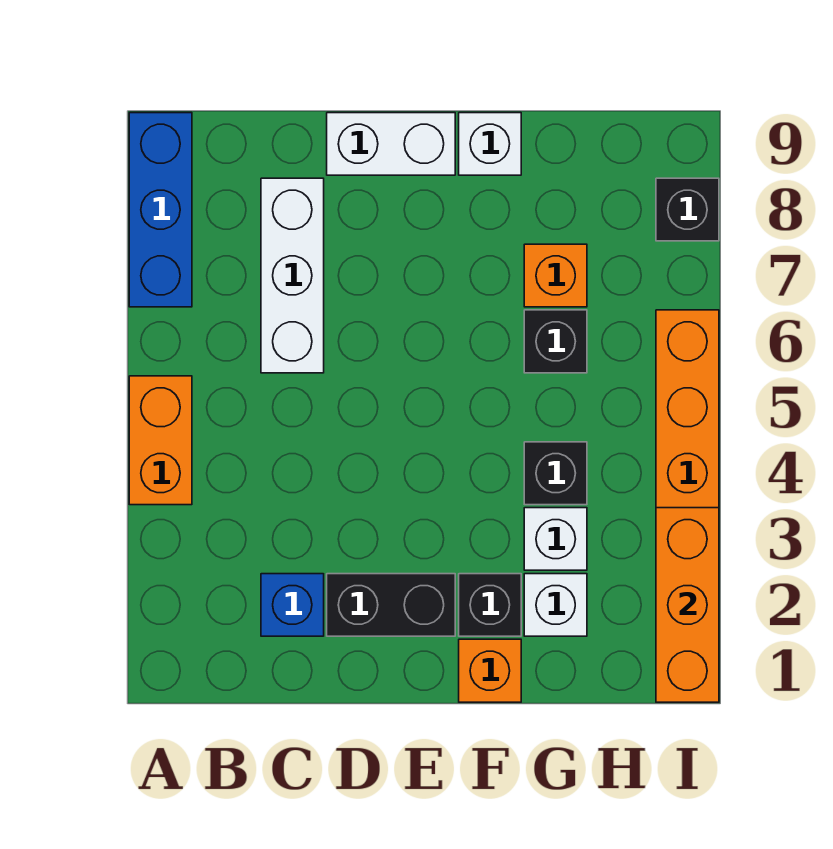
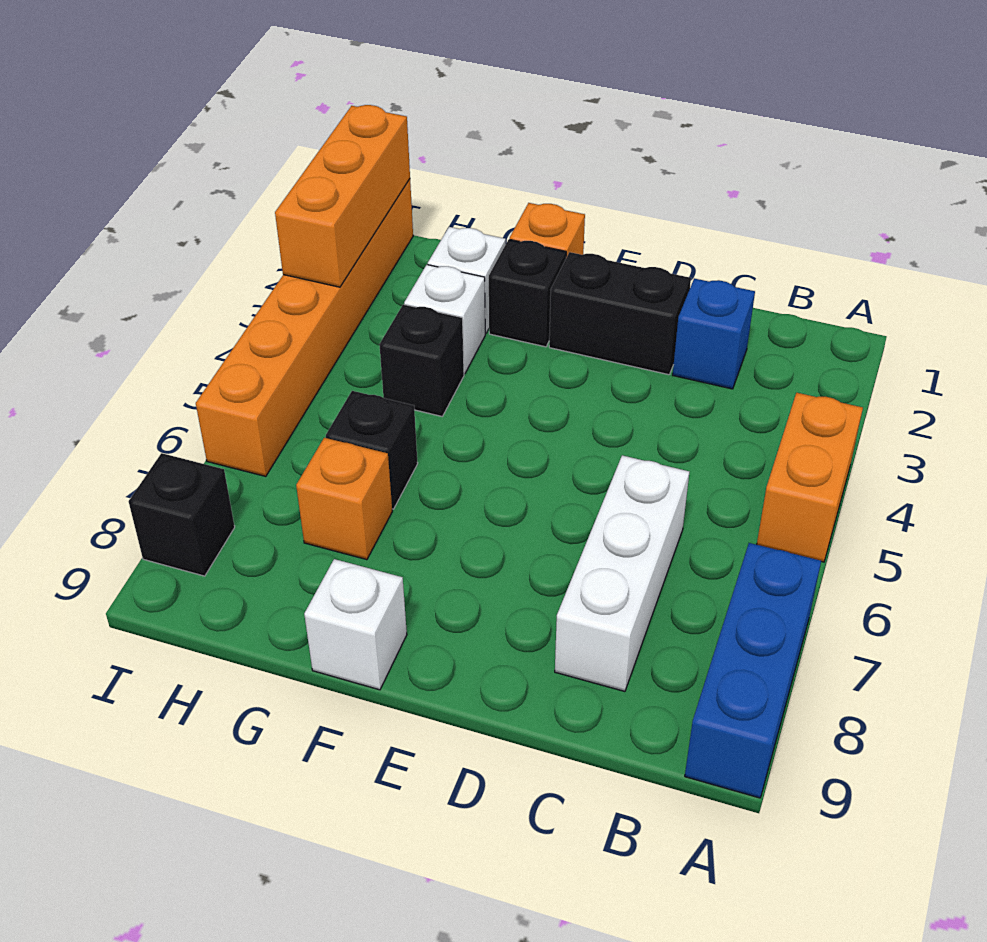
white 1x2 brick [327,113,455,175] -> none

